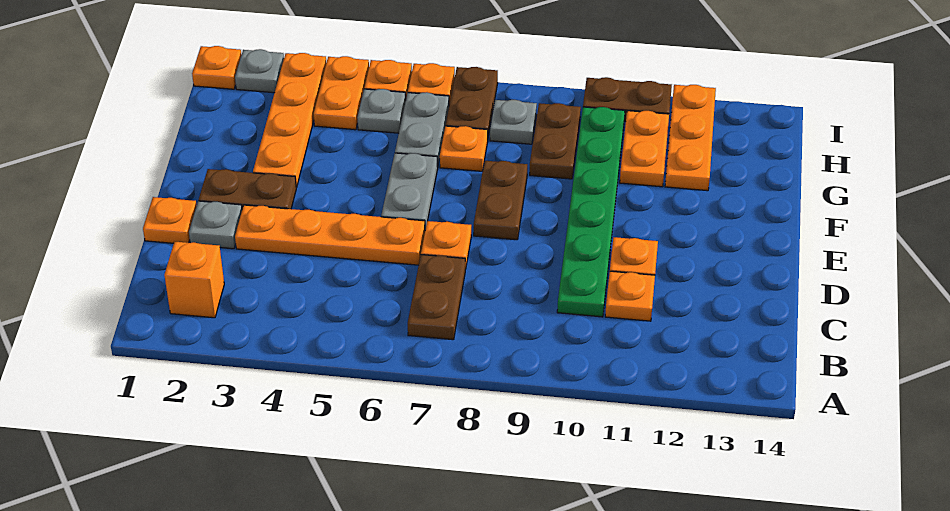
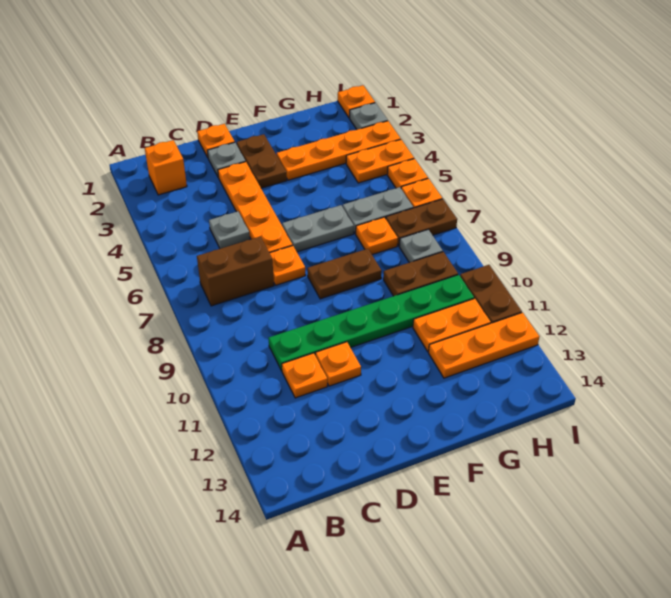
brown 1x2 plate [408,255,465,340] -> brown 1x2 brick [197,237,274,306]
grey 1x1 plate [357,89,406,133] -> grey 1x1 plate moved to [209,211,250,249]

